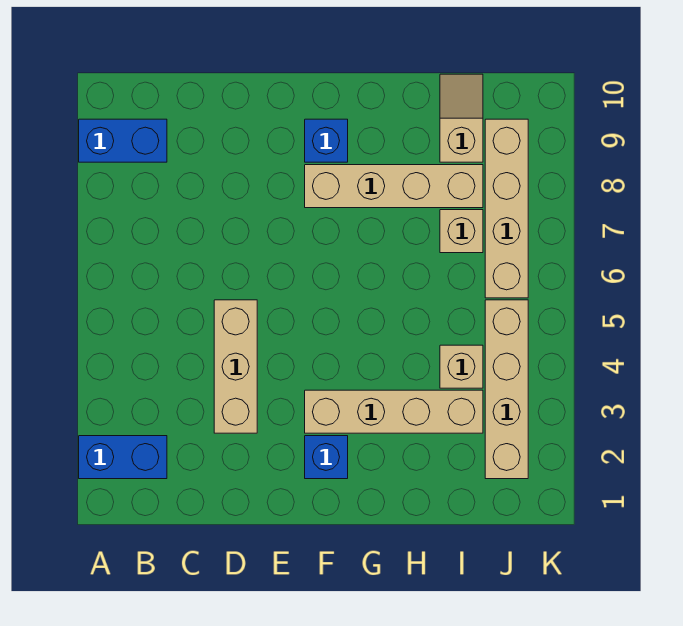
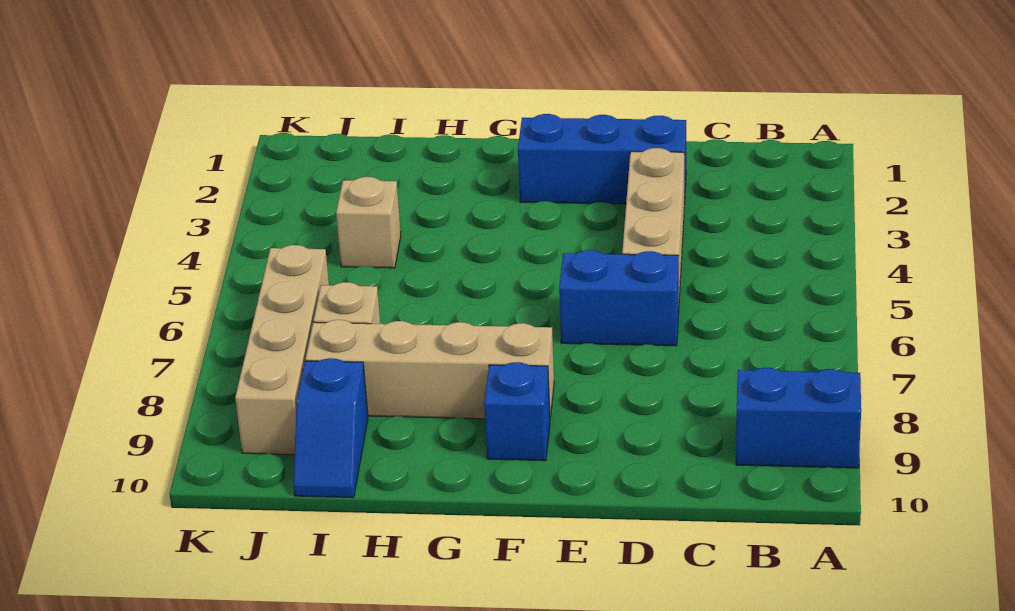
blue 1x2 brick [79,436,167,479] -> blue 1x2 brick moved to [559,250,679,346]
blue 1x1 brick [305,436,348,479] -> blue 1x3 brick [518,114,686,205]
tan 1x4 brick [305,390,483,433] -> none
tan 1x2 slope [440,74,483,162] -> blue 1x2 slope [294,358,368,498]
tan 1x4 brick [485,300,528,479] -> none

